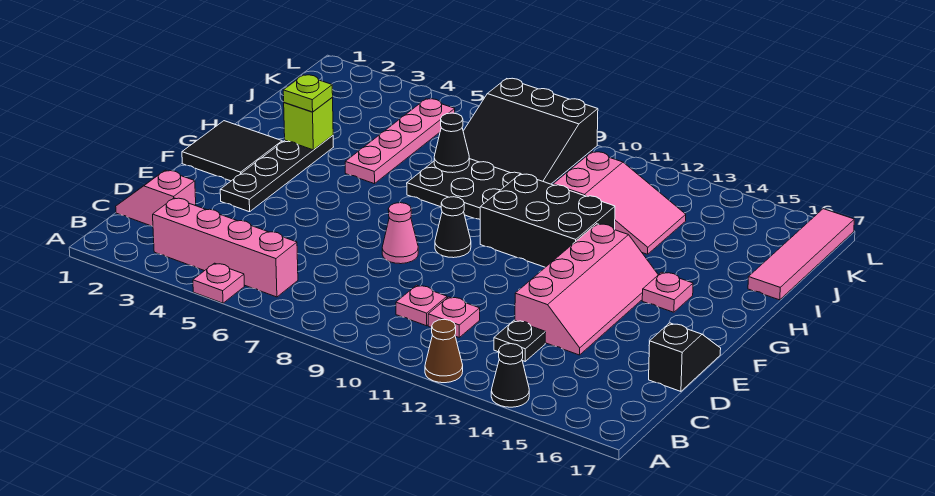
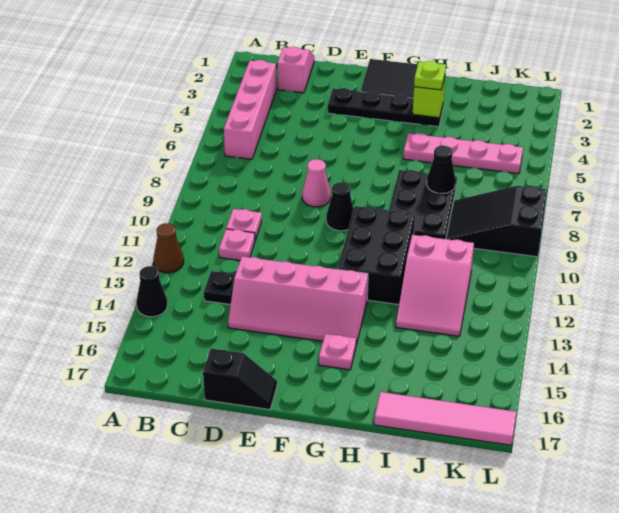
pink 1x1 plate [193,263,244,303] -> none
black 3x3 slope [463,78,598,184] -> black 2x3 slope [447,186,547,257]

